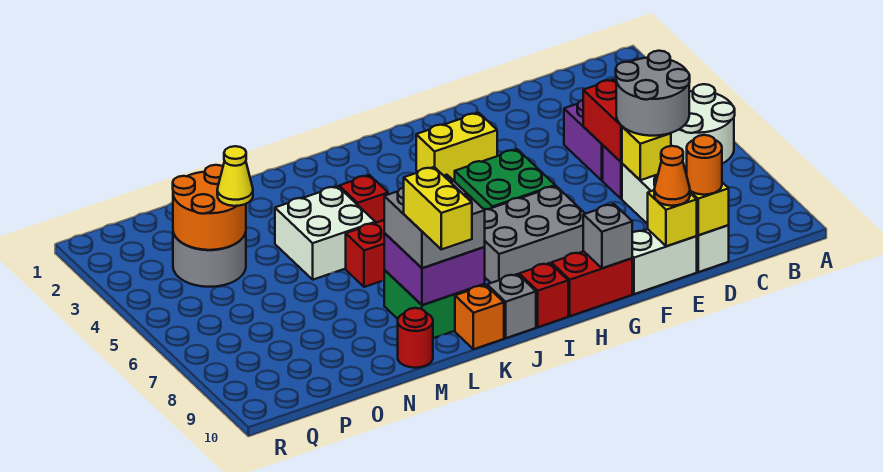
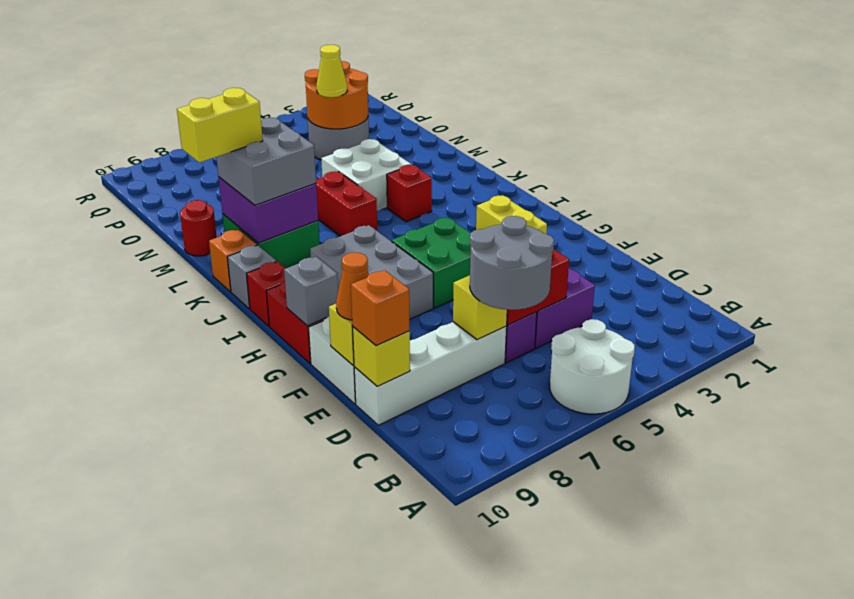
orange 1x1 round brick [687,135,722,195] -> orange 1x1 brick [351,270,410,346]

